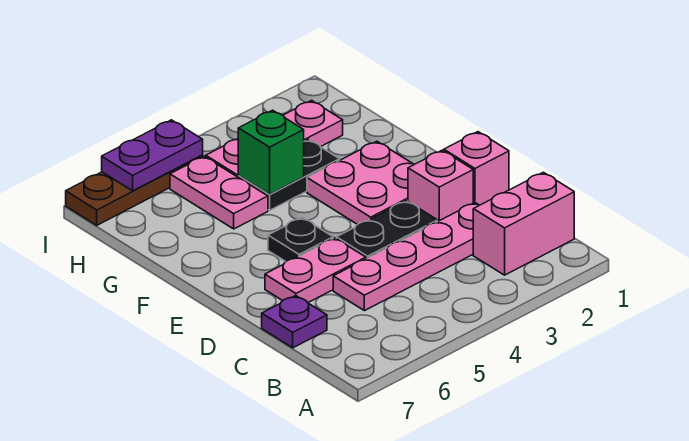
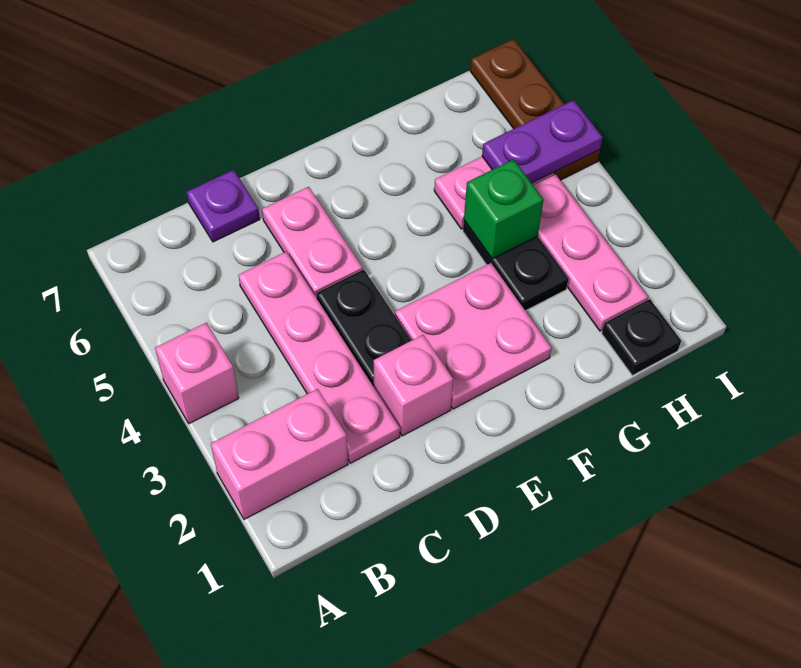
pink 1x2 brick [473,172,574,275] -> pink 1x2 brick turned to [211,389,348,519]
pink 1x1 brick [444,132,509,205] -> pink 1x1 brick moved to [155,323,239,424]
black 1x1 plate [268,218,333,261] -> black 1x1 plate moved to [602,299,681,376]
purple 1x2 plate [102,120,203,191] -> purple 1x2 plate turned to [482,100,603,183]

